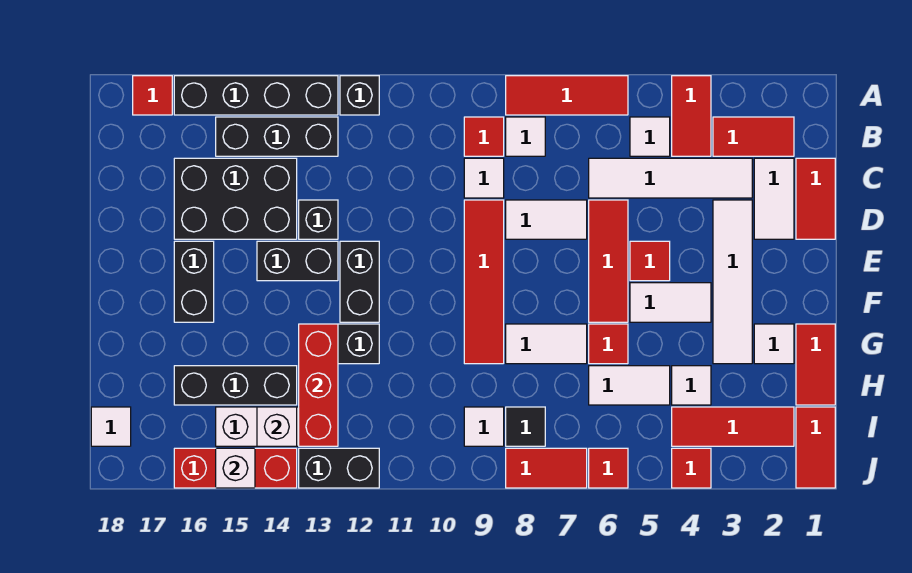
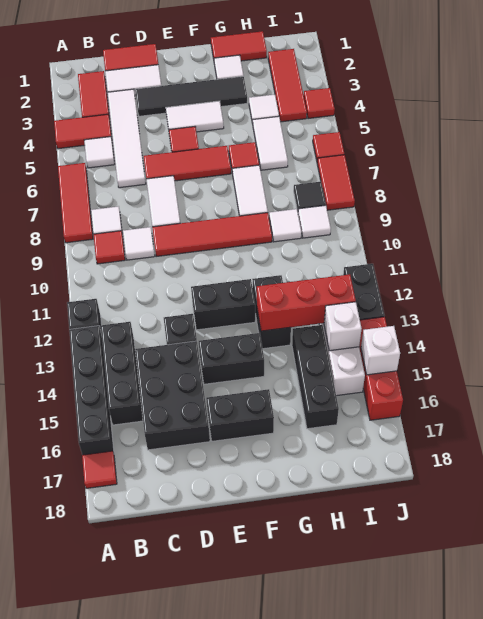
white 1x4 tile [713,200,752,364] -> black 1x4 tile [135,76,247,116]
black 1x2 brick [257,241,338,281] -> black 1x2 brick turned to [199,333,264,384]
white 1x2 tile [630,283,711,322] -> white 1x2 tile turned to [166,101,224,132]
red 1x2 tile [796,407,835,488] -> none
white 1x1 tile [91,407,131,446] -> white 1x1 tile moved to [269,209,302,242]

